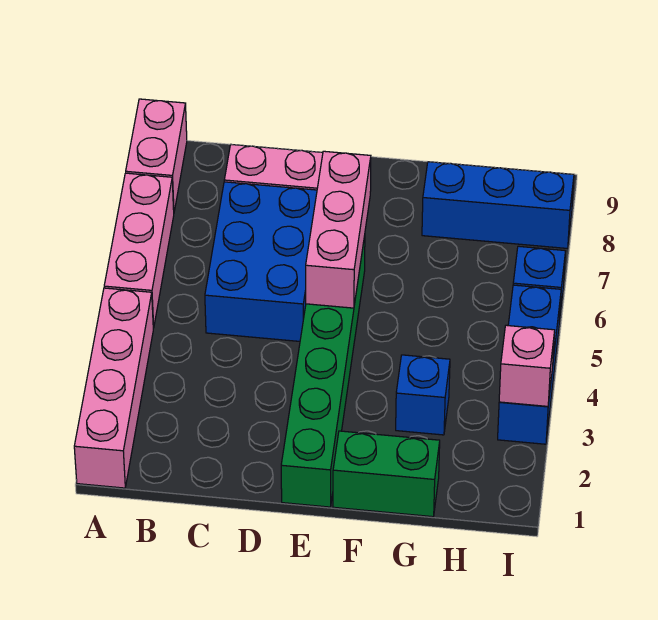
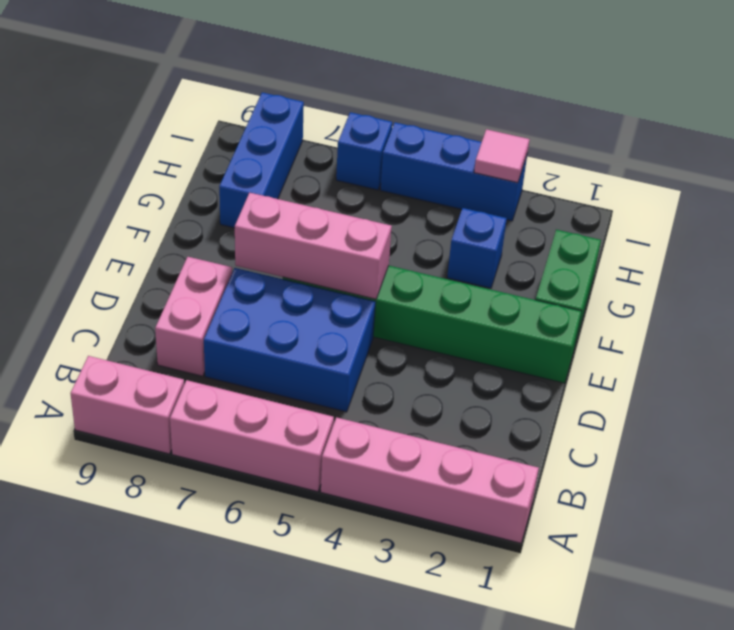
pink 1x1 brick [499,325,555,406] -> pink 1x1 tile [474,129,530,183]

